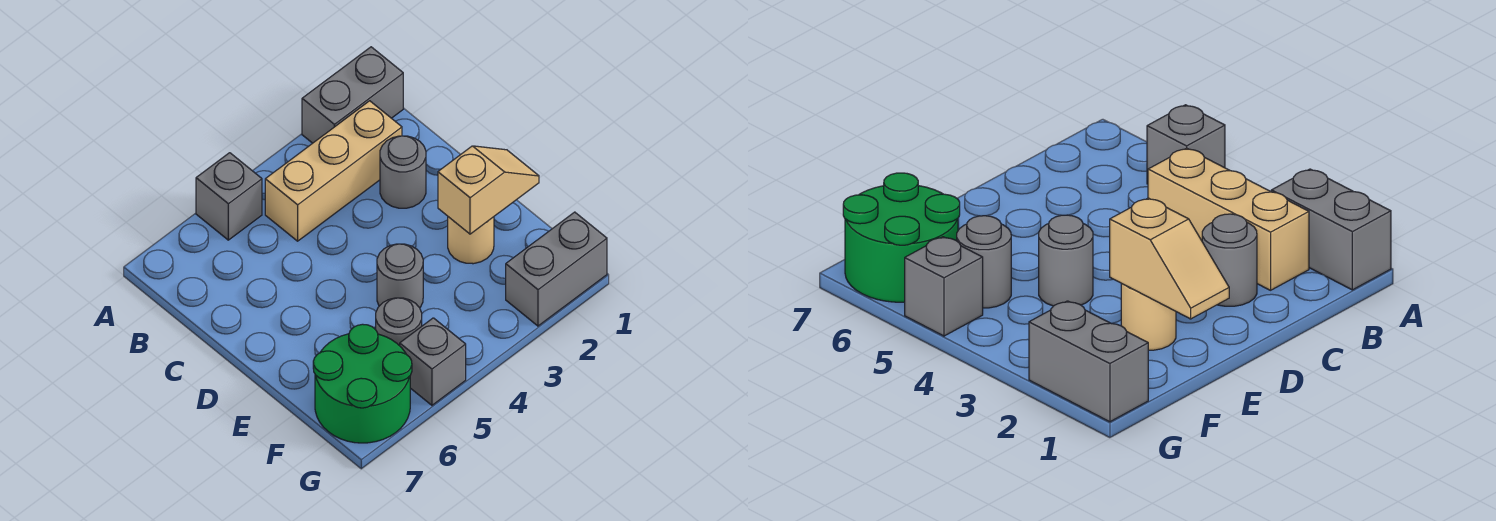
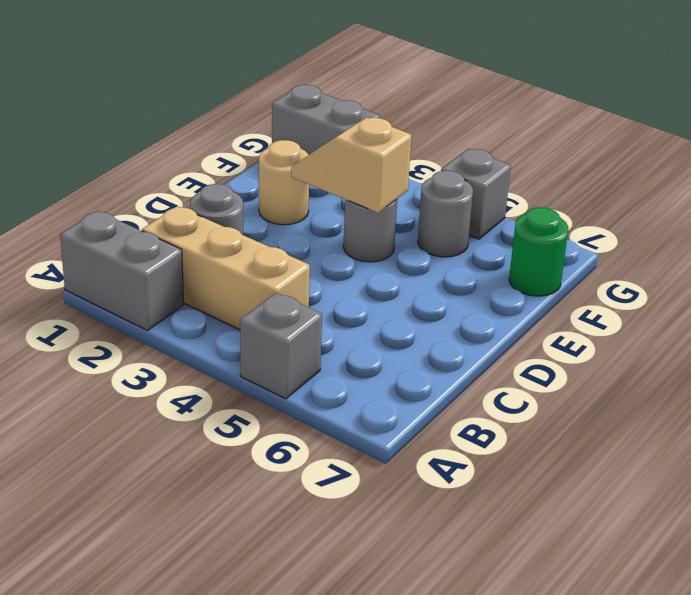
tan 1x2 slope [438,146,539,234] -> tan 1x2 slope moved to [291,118,411,213]
green 2x2 round brick [313,324,412,443] -> green 1x1 round brick [509,207,568,296]

